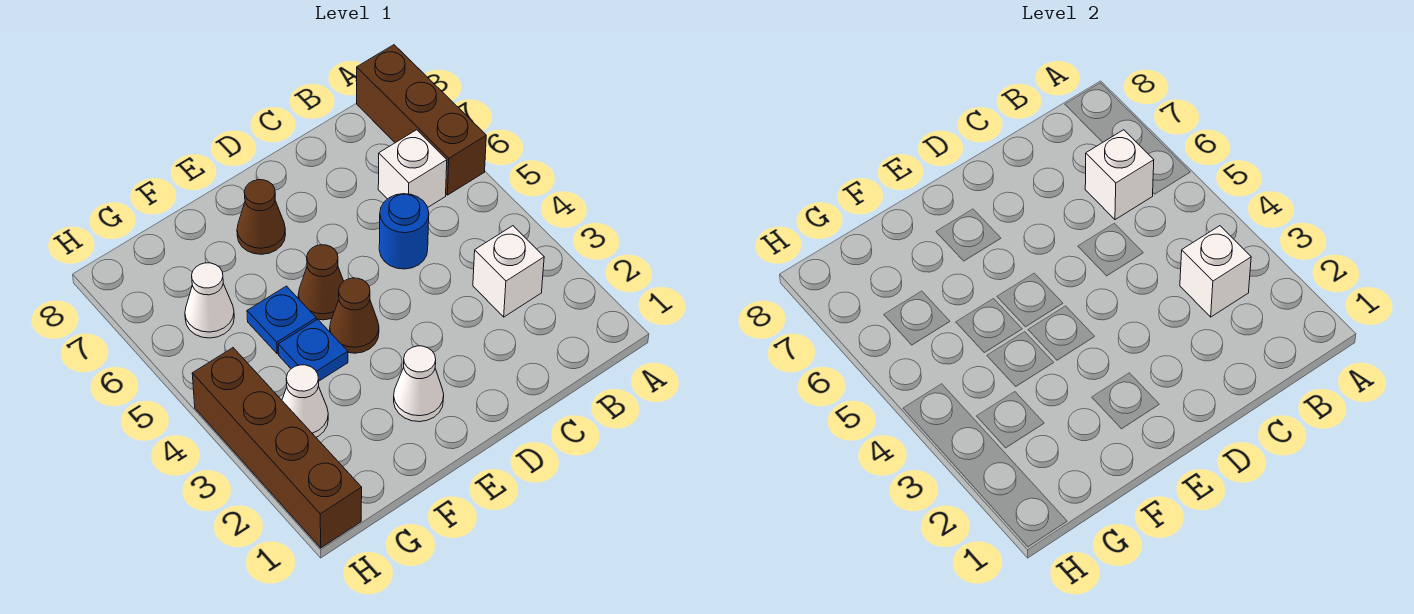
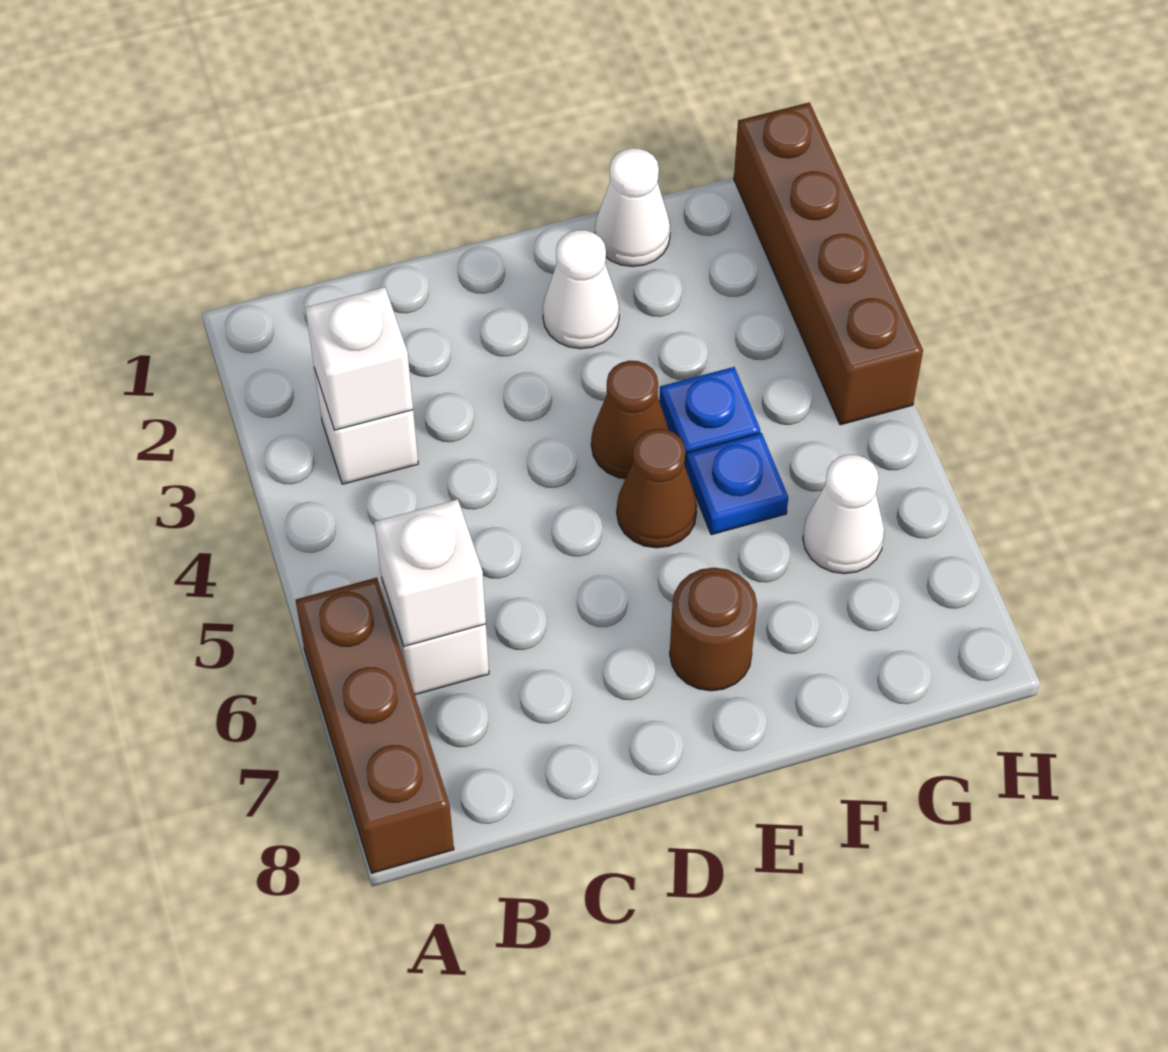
blue 1x1 round brick [379,194,429,269] -> none
brown 1x1 cone [237,180,286,254] -> brown 1x1 round brick [670,568,757,691]
white 1x1 cone [282,365,328,437] -> white 1x1 cone moved to [595,148,670,267]

